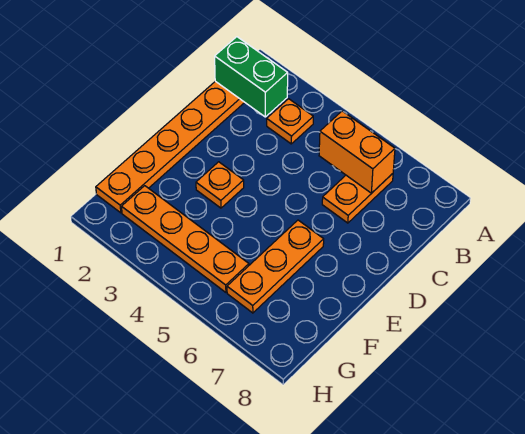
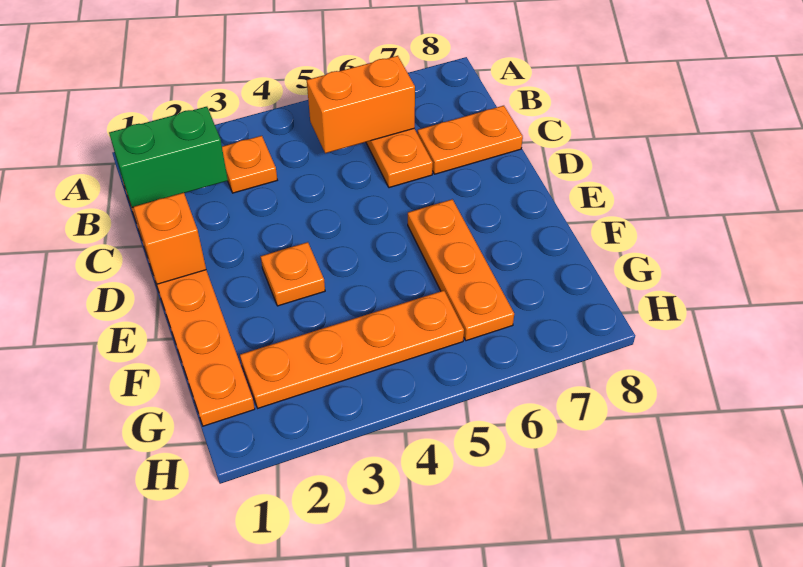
none -> orange 1x2 plate [418,106,523,174]
none -> orange 1x1 brick [134,193,206,284]

